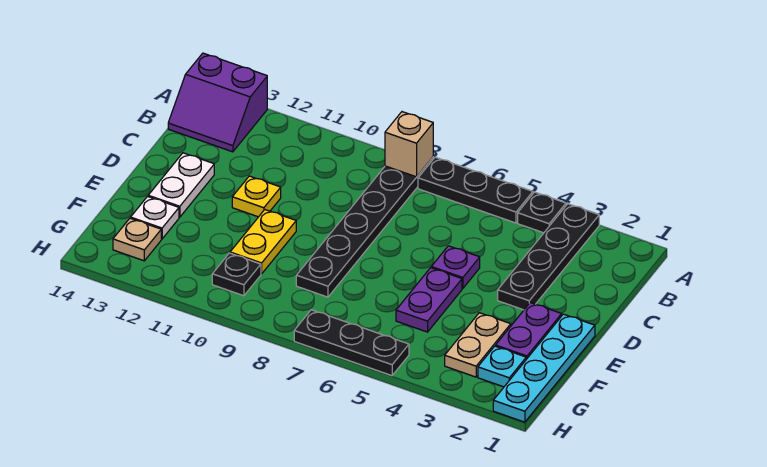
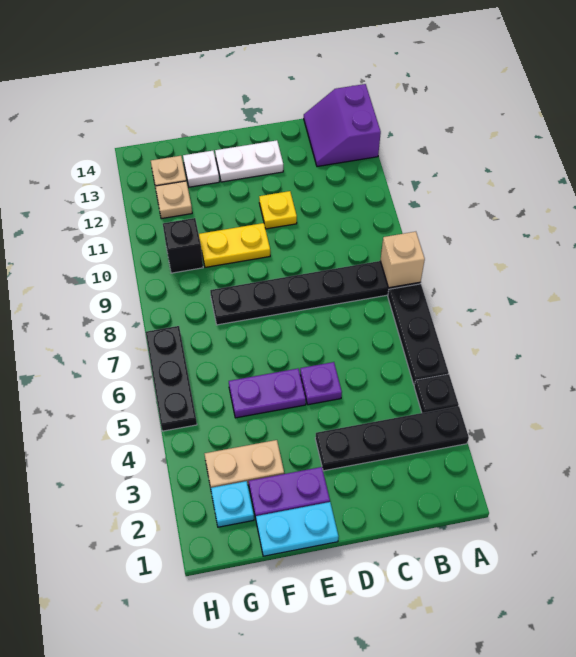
cyan 1x4 plate [493,314,595,422] -> cyan 1x2 plate [256,502,338,556]
black 1x1 plate [212,253,261,296] -> black 1x1 brick [163,218,203,273]
none -> tan 1x1 plate [155,181,192,219]

